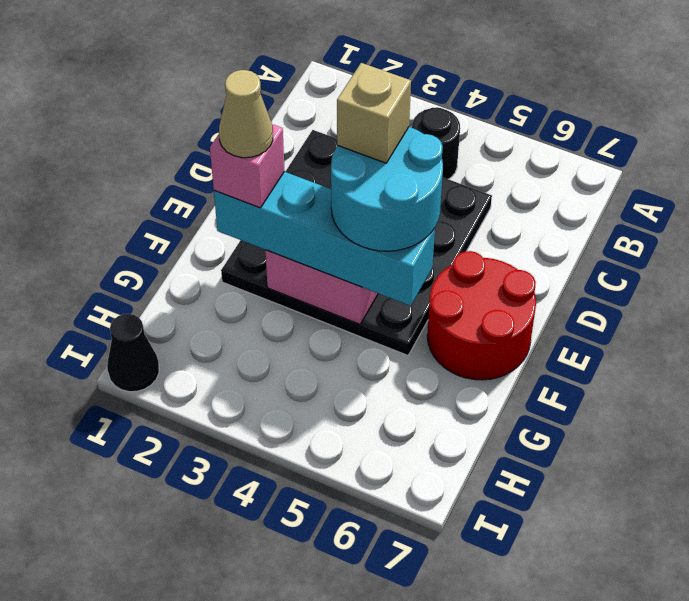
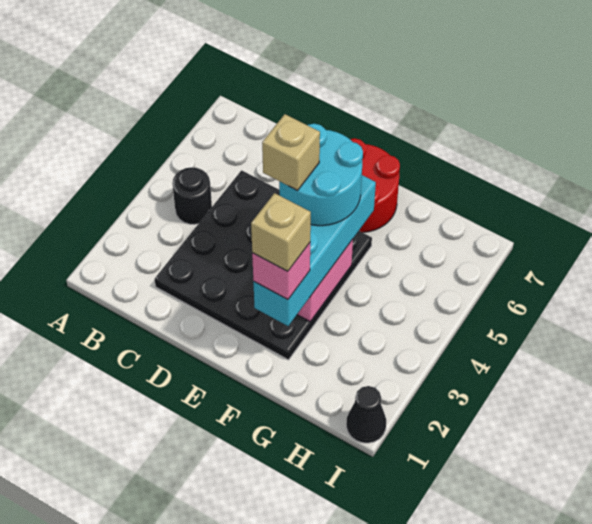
tan 1x1 cone [219,70,273,158] -> tan 1x1 brick [251,193,311,271]

